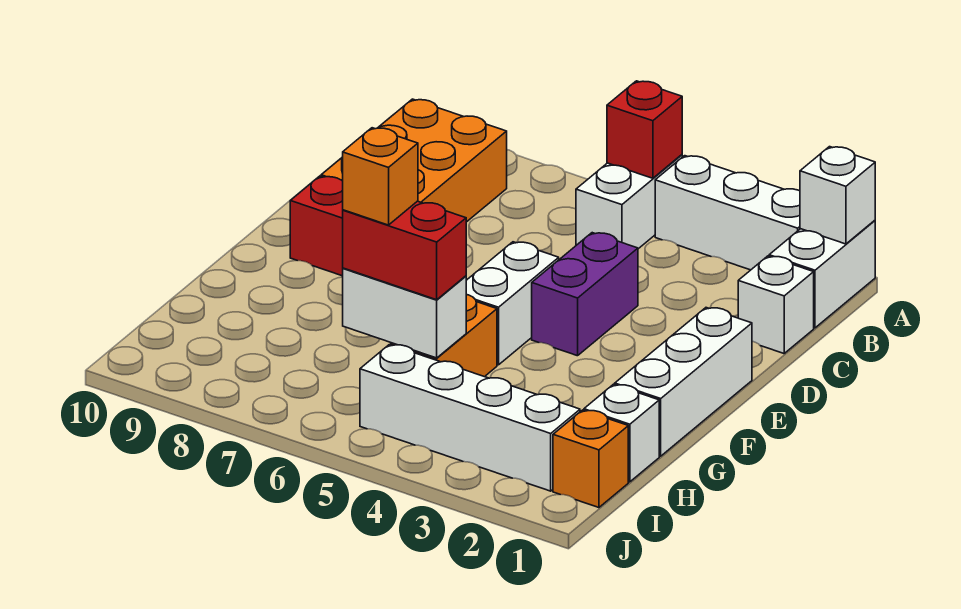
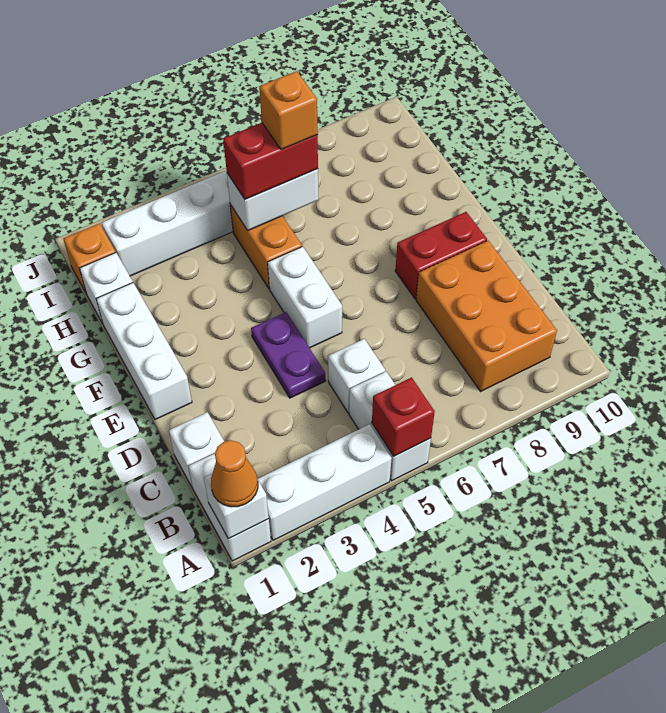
none -> orange 1x1 cone [211,440,258,507]
none -> white 1x1 brick [328,339,385,413]
purple 1x2 brick [532,233,638,356] -> purple 1x2 plate [251,312,326,398]

